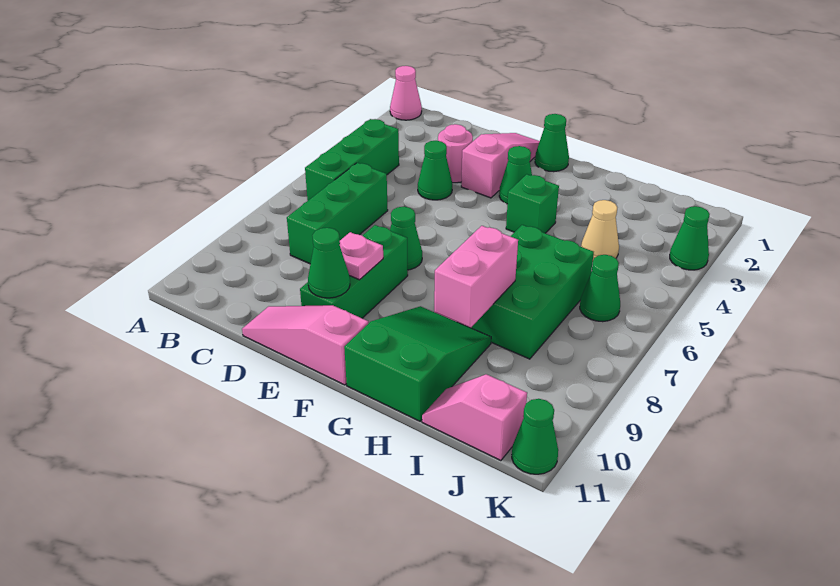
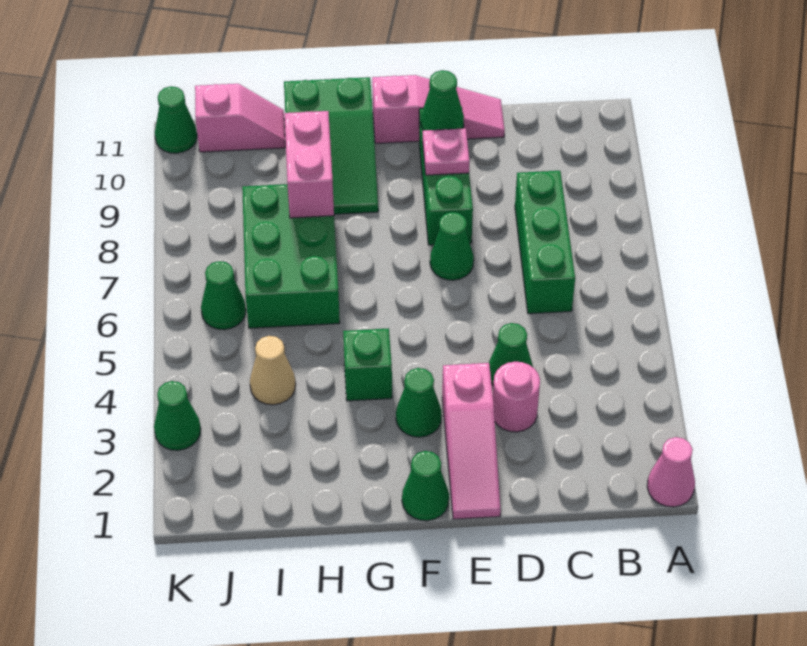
green 1x3 brick [305,119,399,200] -> none

